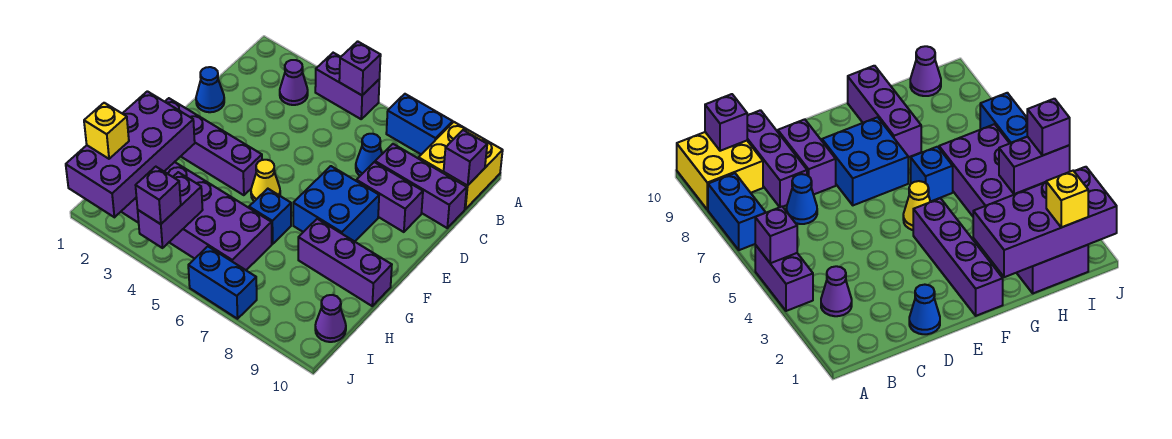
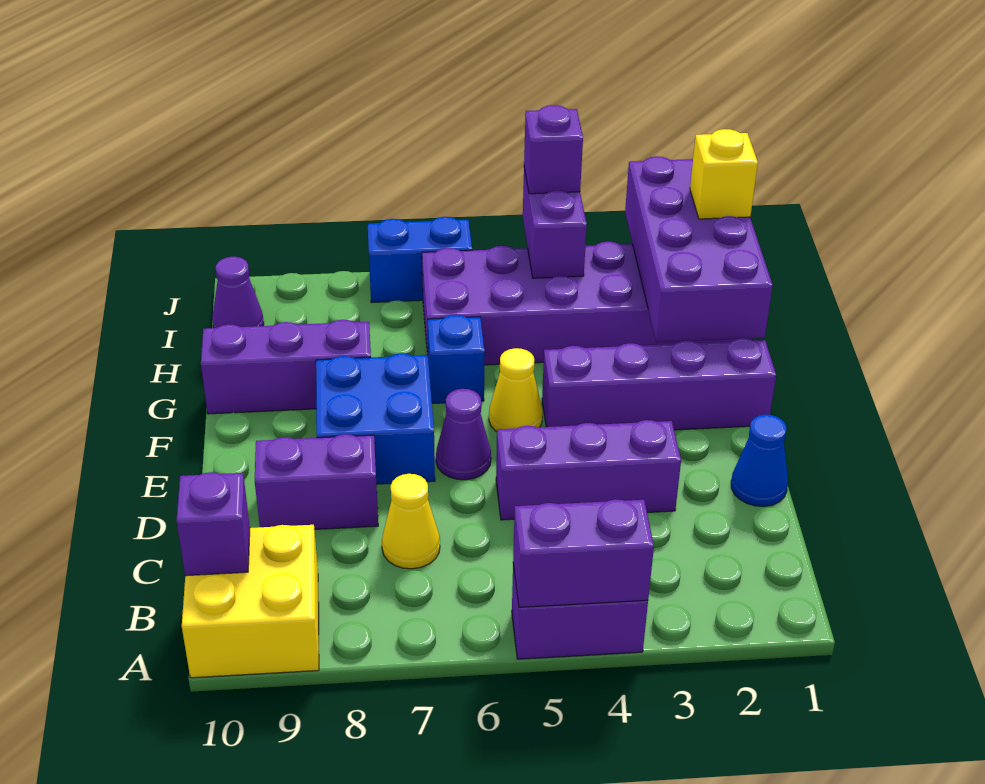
purple 1x1 brick [339,41,381,95] -> purple 1x2 brick [513,499,654,607]
blue 1x2 brick [386,94,453,154] -> none
purple 1x1 cone [280,60,308,105] -> purple 1x1 cone moved to [436,389,491,480]
blue 1x1 cone [356,134,382,176] -> yellow 1x1 cone [382,474,440,569]
purple 1x3 brick [375,144,467,228] -> purple 1x3 brick moved to [496,420,681,520]

